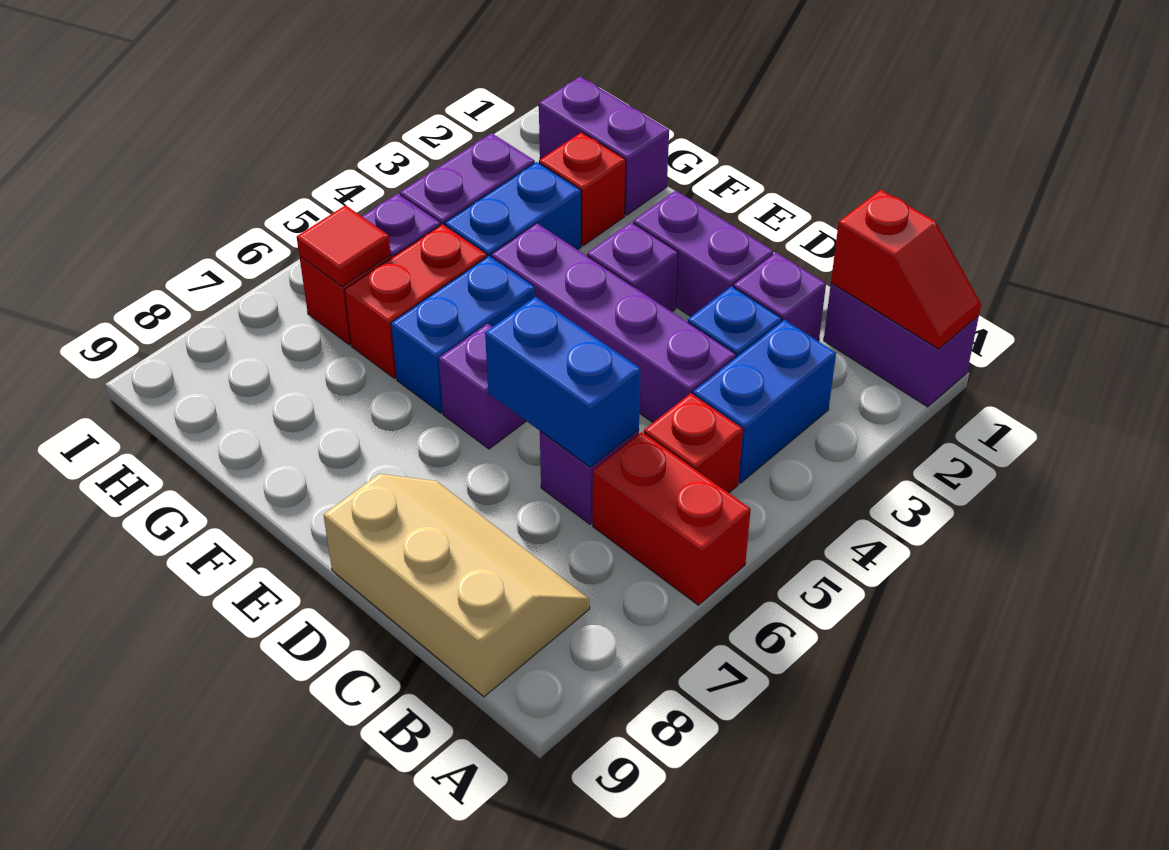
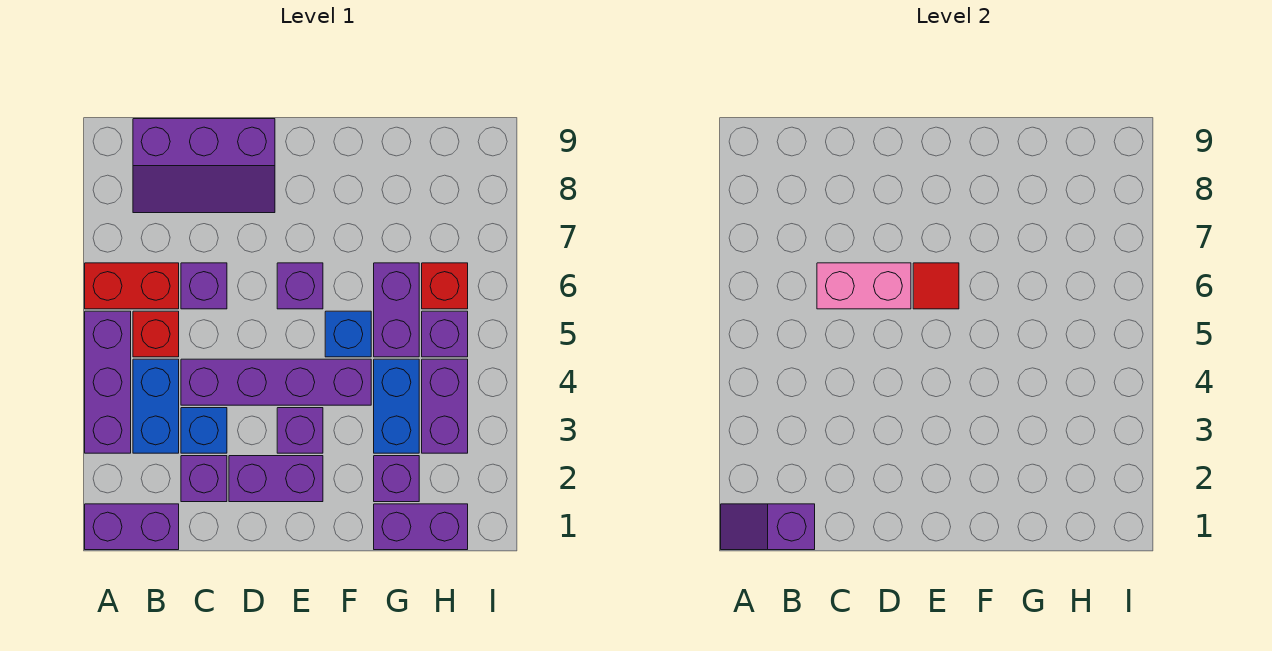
red 1x2 slope [831,190,981,349] -> purple 1x2 slope [721,504,815,550]
none -> purple 1x3 brick [85,311,131,453]
tan 2x3 slope [324,474,590,697] -> purple 2x3 slope [133,119,275,213]
blue 1x2 brick [485,297,641,467] -> pink 1x2 brick [817,263,911,309]
blue 1x2 brick [391,256,535,413] -> blue 1x1 brick [325,311,371,357]
red 1x1 brick [539,132,626,246] -> purple 1x1 brick [374,456,419,502]
red 1x2 brick [344,224,487,378] -> purple 1x2 brick [374,263,419,357]
red 1x1 tile [297,205,391,287] -> red 1x1 tile moved to [913,263,959,309]

